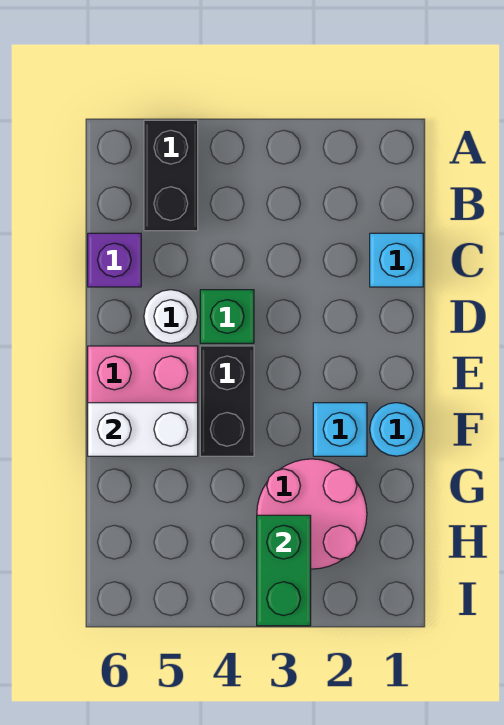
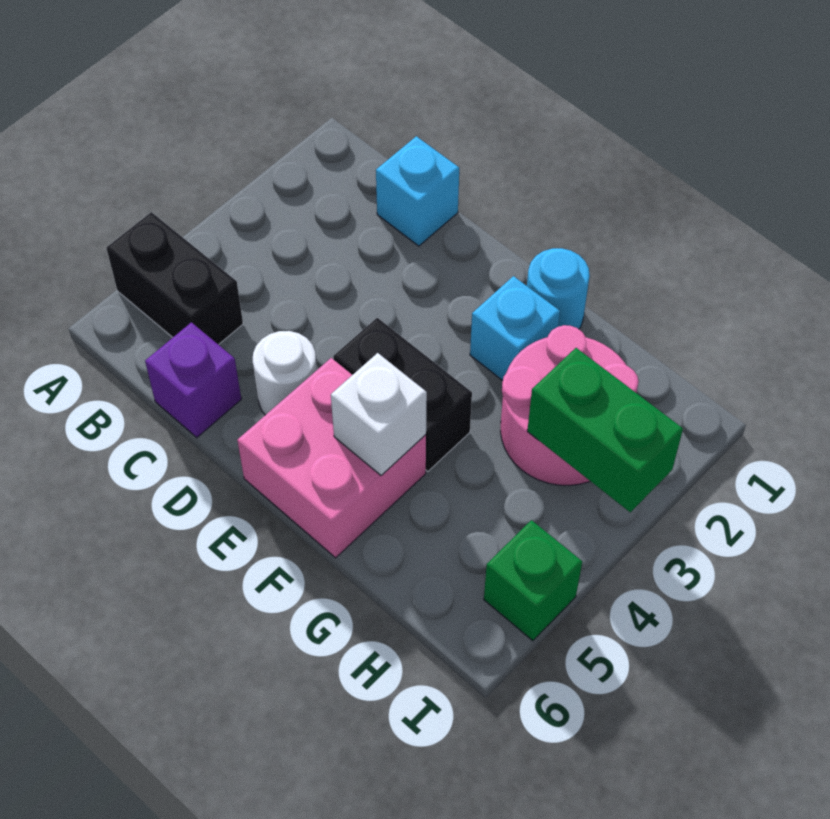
green 1x1 brick [200,290,254,343] -> green 1x1 brick moved to [484,520,582,641]
white 1x2 brick [88,403,198,456] -> white 1x1 brick [331,353,427,475]

